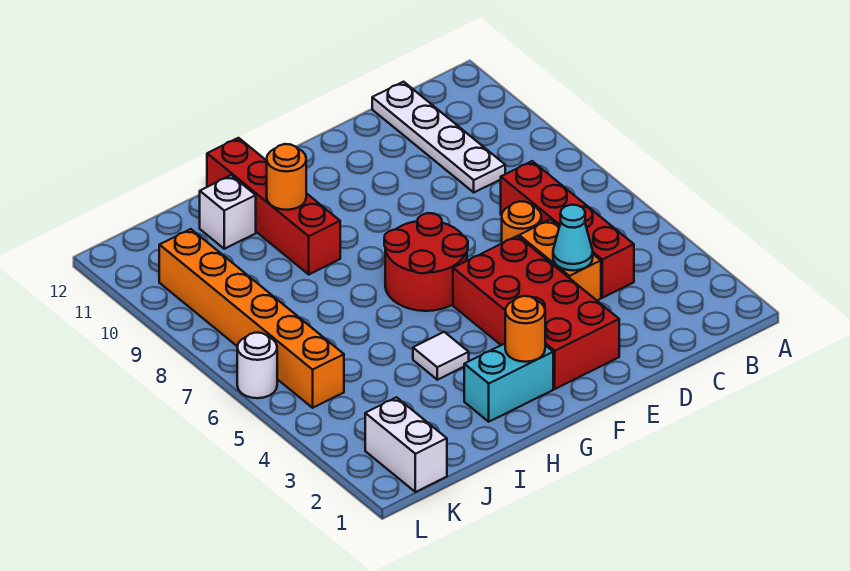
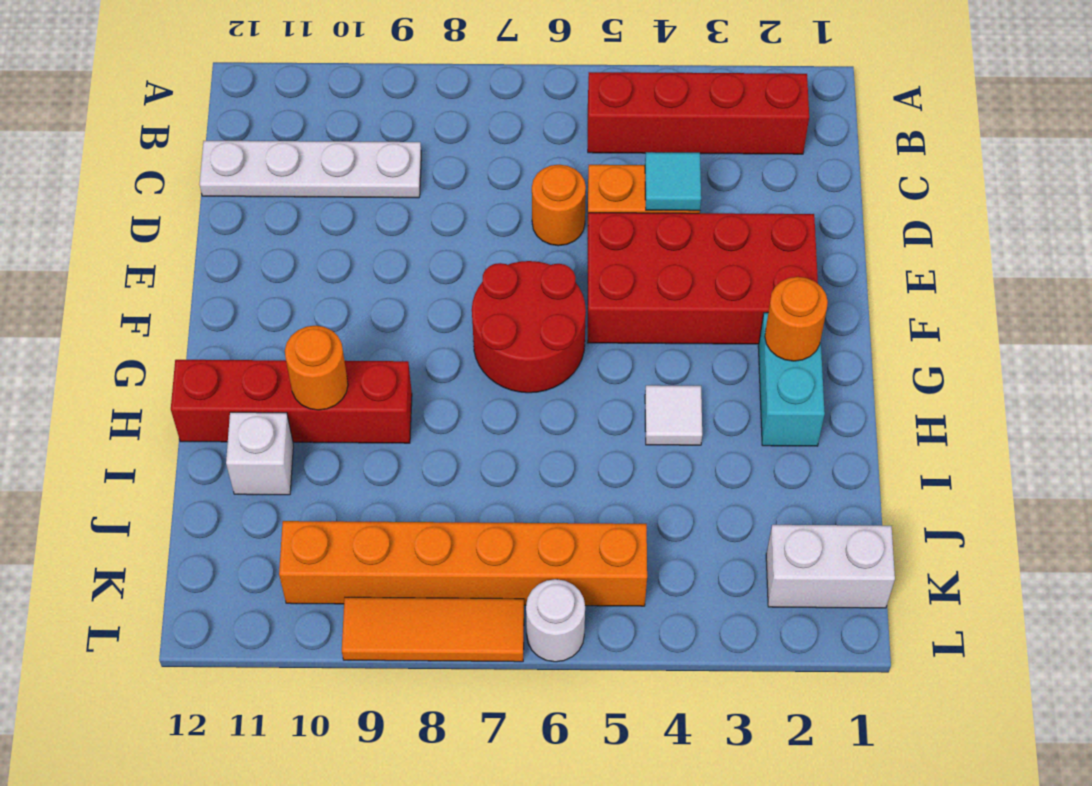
red 1x4 brick [501,161,634,298] -> red 1x4 brick moved to [588,72,809,154]
cyan 1x1 cone [553,205,593,271] -> cyan 1x1 tile [645,152,701,211]
none -> orange 1x3 tile [342,597,524,662]

